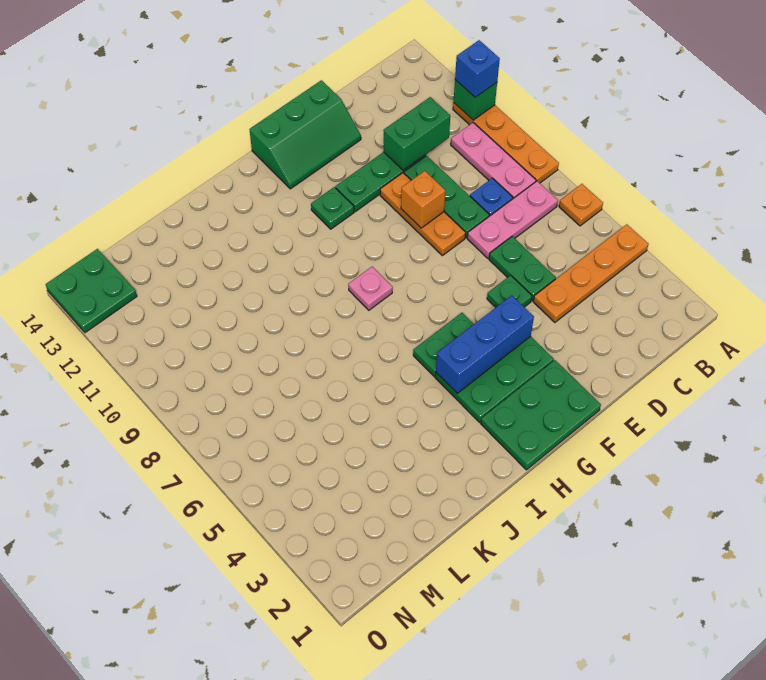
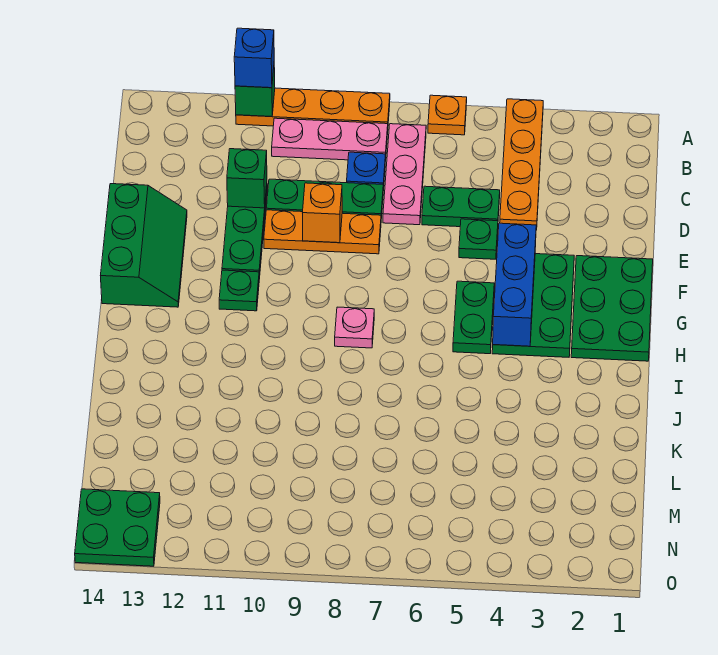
green 1x2 brick [384,97,450,170] -> green 1x1 brick [227,149,267,208]

